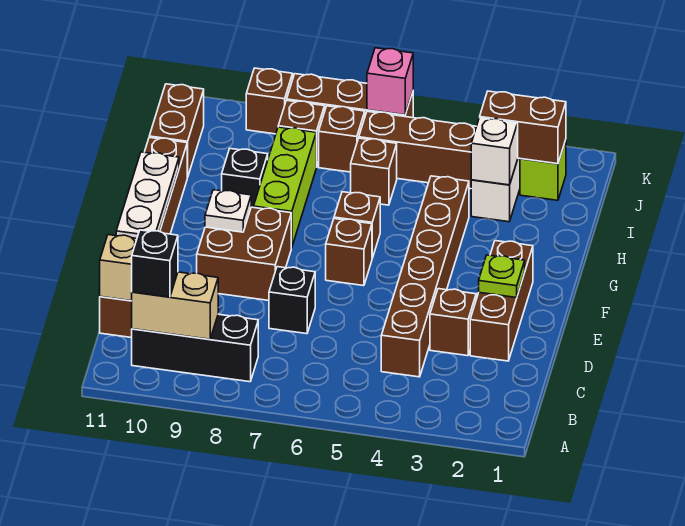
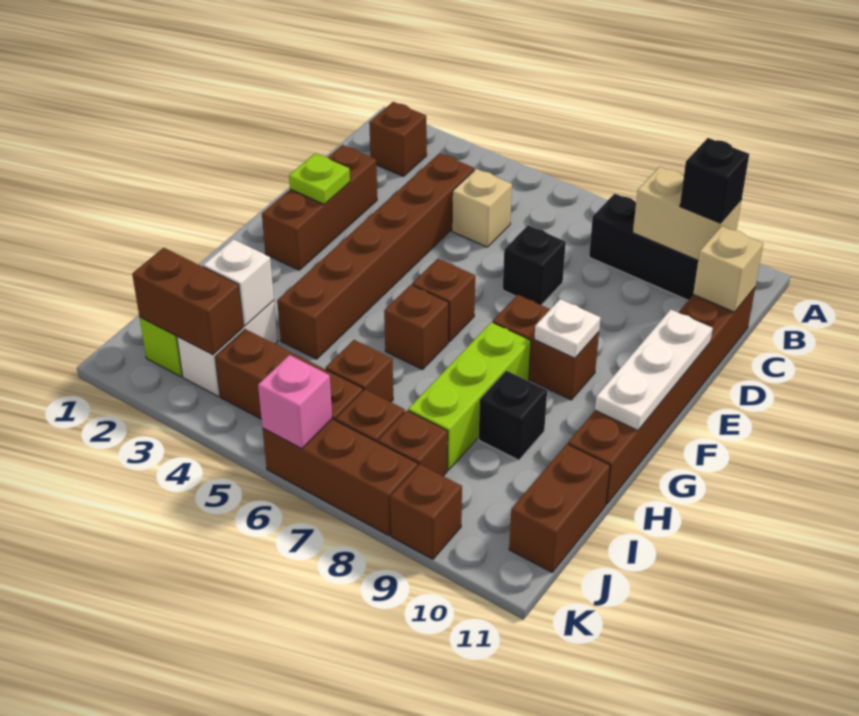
none -> tan 1x1 brick [452,169,512,247]
brown 1x1 brick [430,289,476,356] -> brown 1x1 brick moved to [369,102,427,177]
brown 2x2 brick [197,207,291,300] -> brown 1x2 brick [493,295,599,400]

